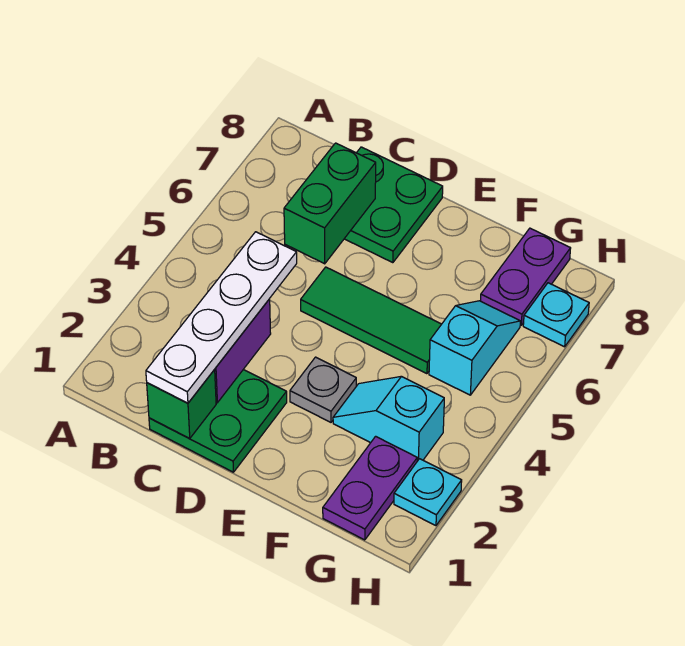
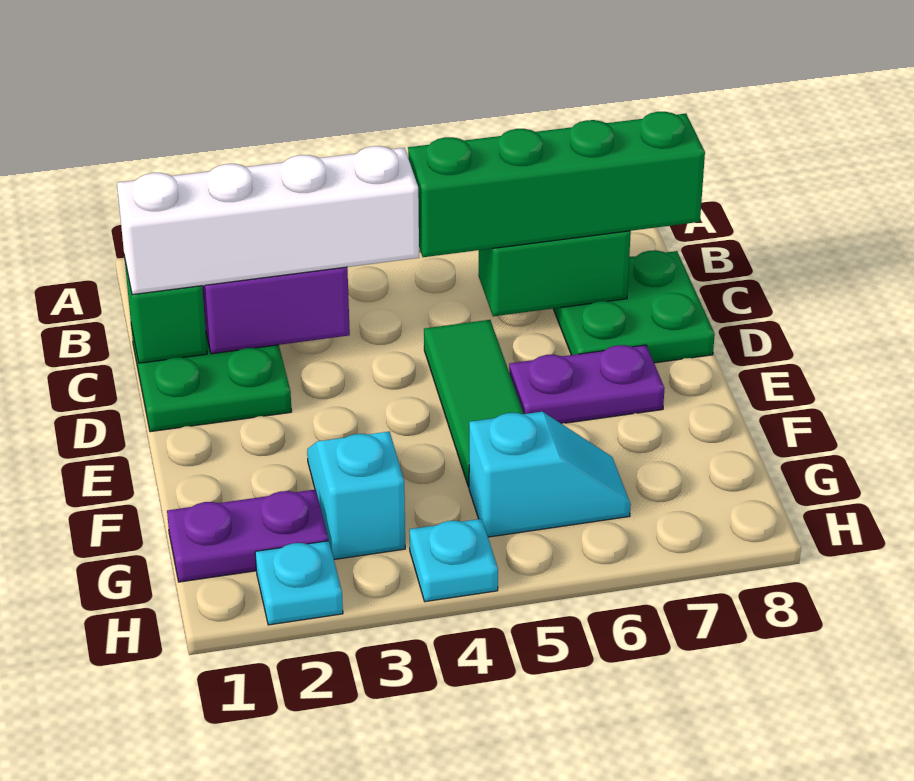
white 1x4 plate [146,232,297,403] -> white 1x4 brick [117,146,419,295]
none -> green 1x4 brick [408,112,705,257]
grey 1x1 plate [290,357,356,422] -> none
purple 1x2 plate [480,228,571,325] -> purple 1x2 plate moved to [509,345,665,424]
cyan 1x1 plate [523,283,589,347] -> cyan 1x1 plate moved to [409,519,498,602]

